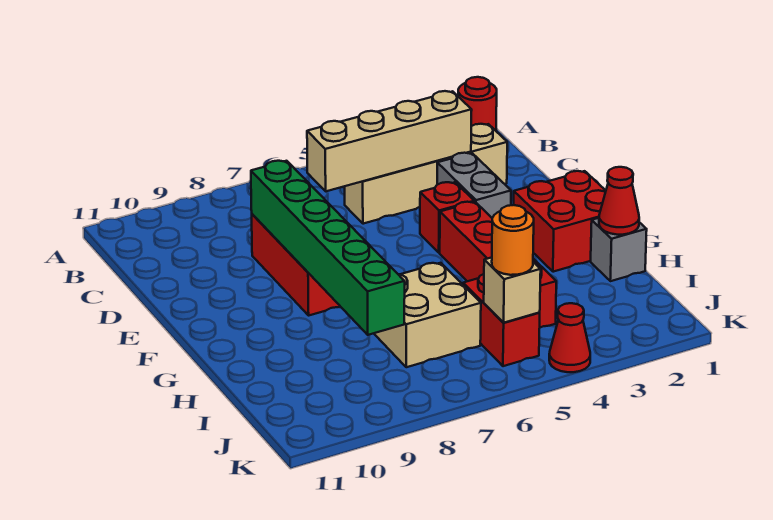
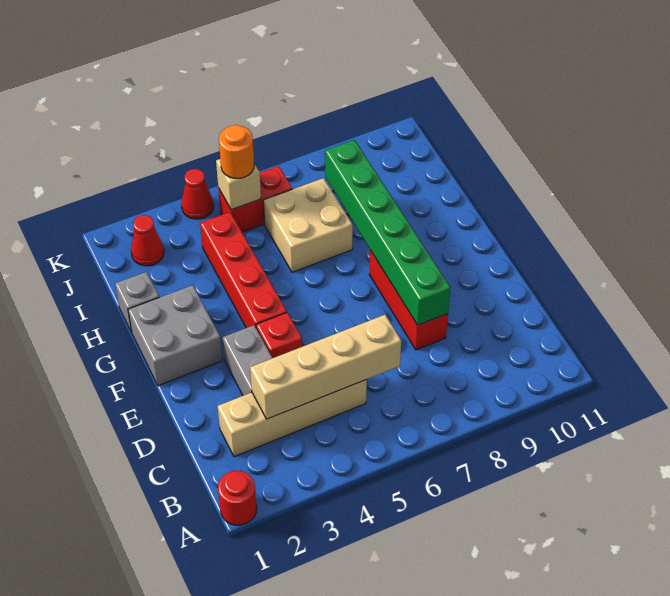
red 2x2 brick [514,171,606,272] -> grey 2x2 brick [128,285,223,386]
red 1x1 cone [599,167,639,235] -> red 1x1 cone moved to [131,215,164,266]
red 1x2 brick [463,274,540,366] -> red 1x2 brick turned to [218,166,292,232]

